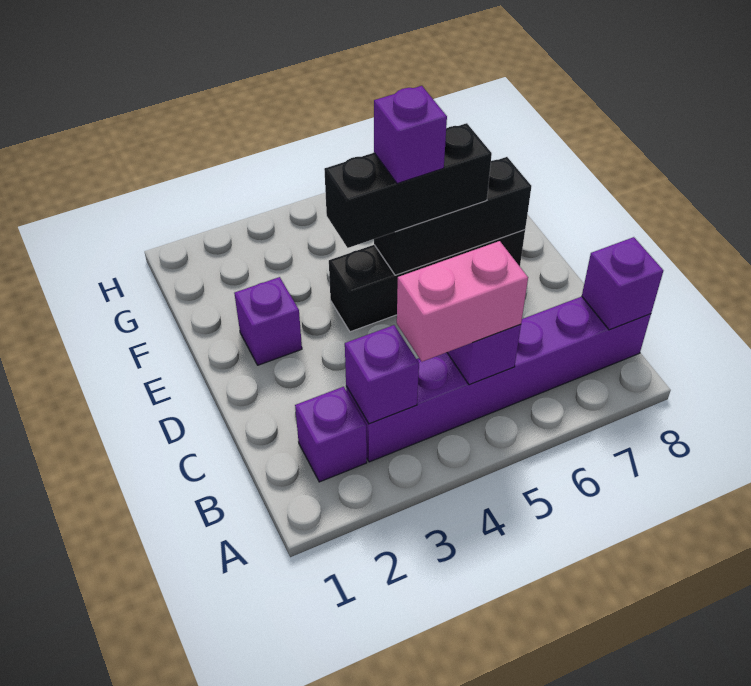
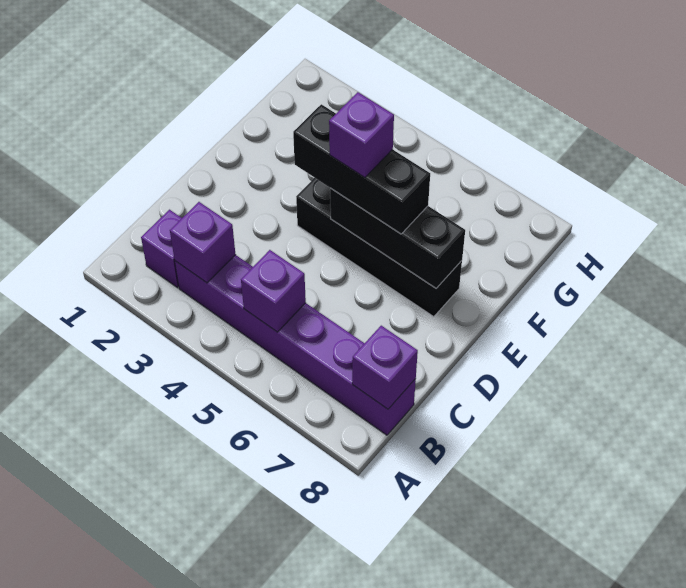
pink 1x2 brick [397,241,528,362] -> none
purple 1x1 brick [234,277,302,365] -> none

